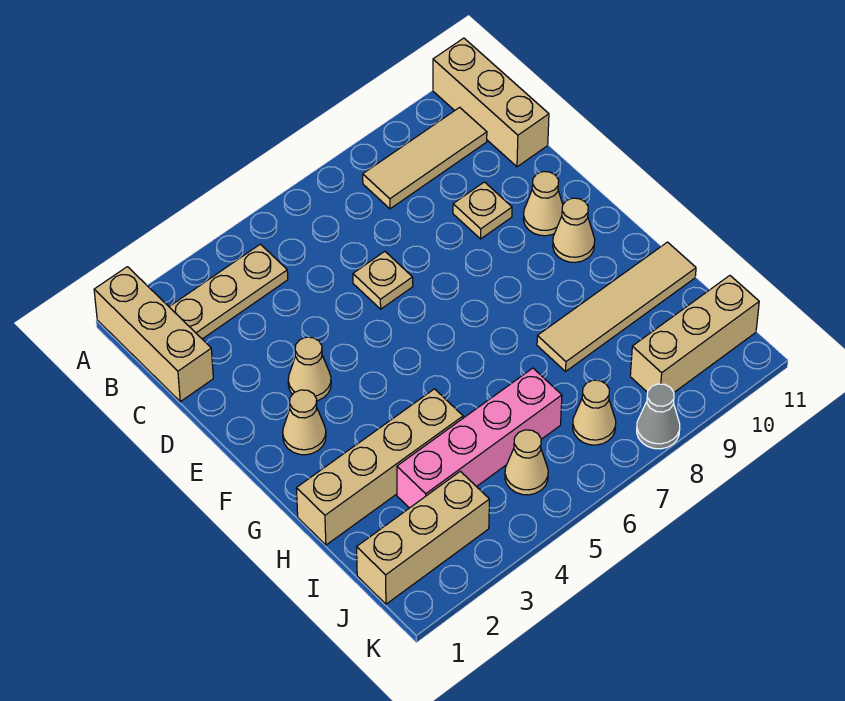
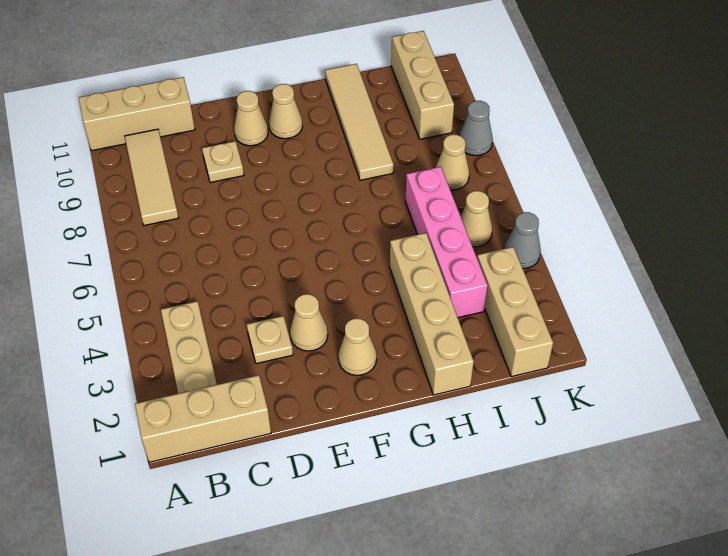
tan 1x1 plate [353,251,413,309] -> tan 1x1 plate moved to [247,316,293,364]
none -> grey 1x1 cone [504,212,541,269]

